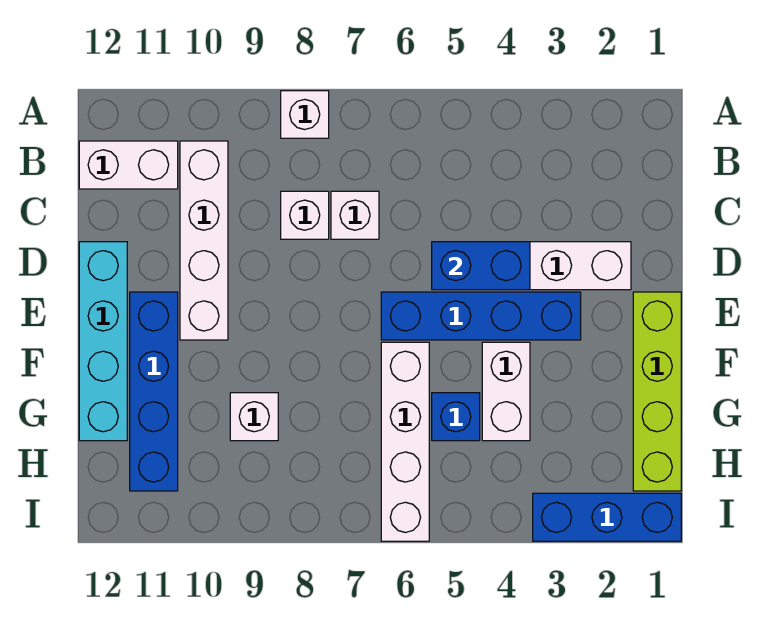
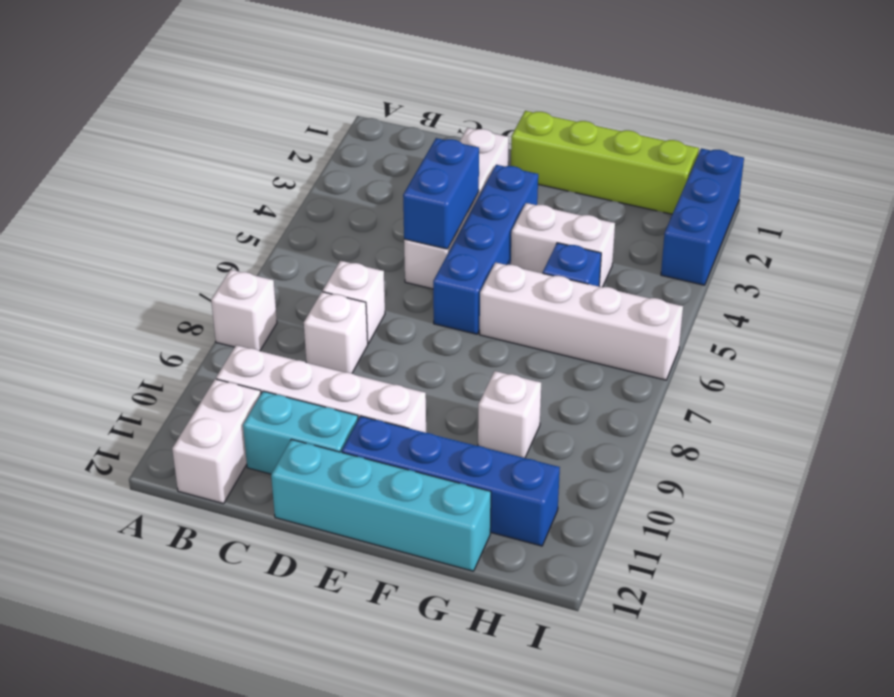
none -> cyan 1x2 brick [243,391,358,474]

